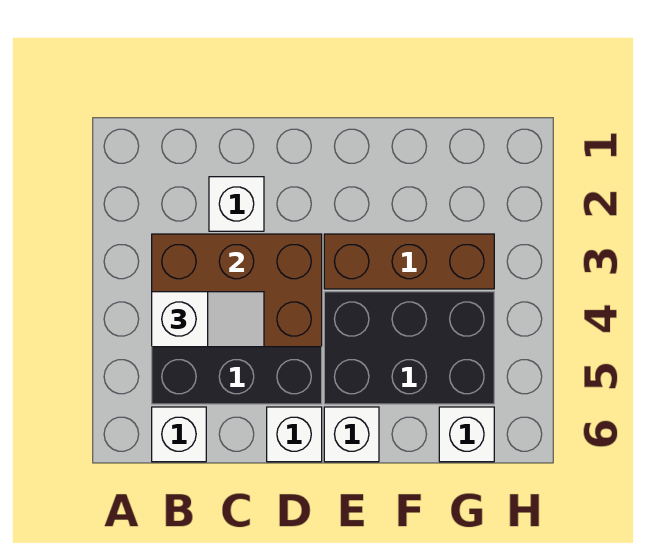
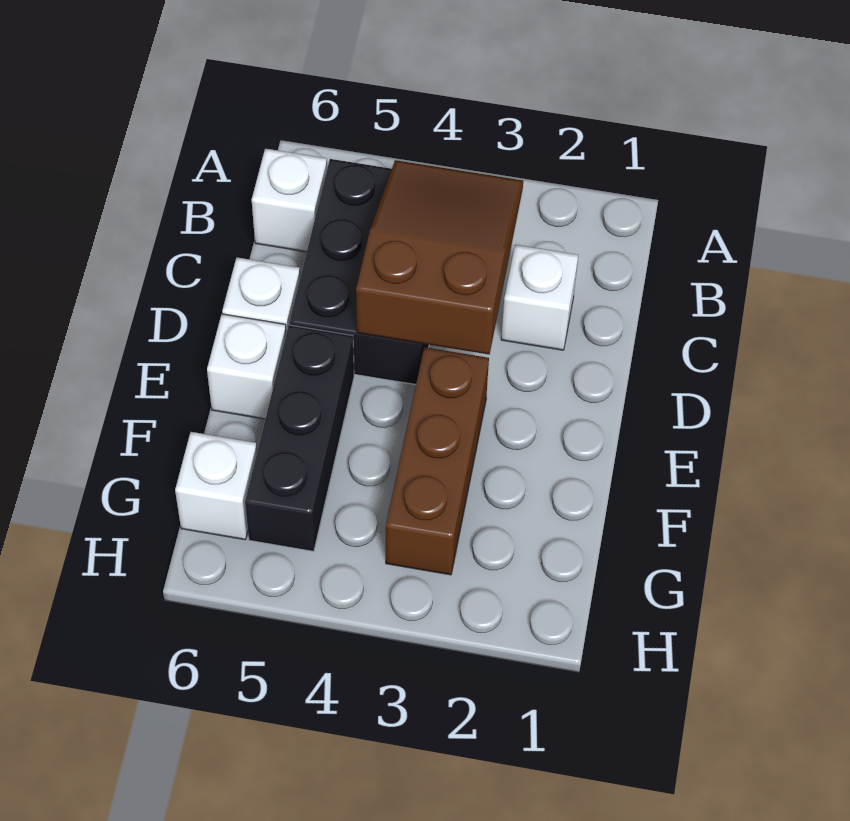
brown 2x3 brick [152,234,322,347] -> brown 2x3 slope [356,160,523,354]
white 1x2 slope [152,292,264,347] -> none
black 2x3 brick [324,292,494,404] -> black 1x3 brick [245,325,354,551]

